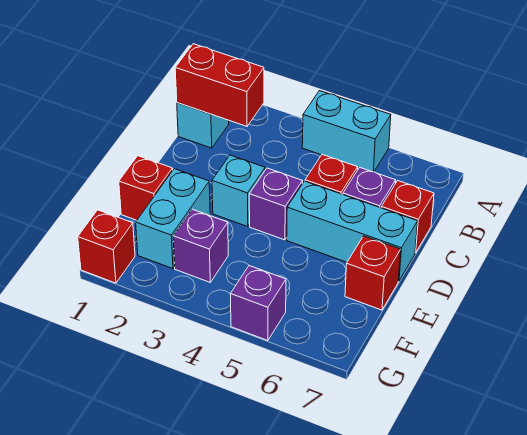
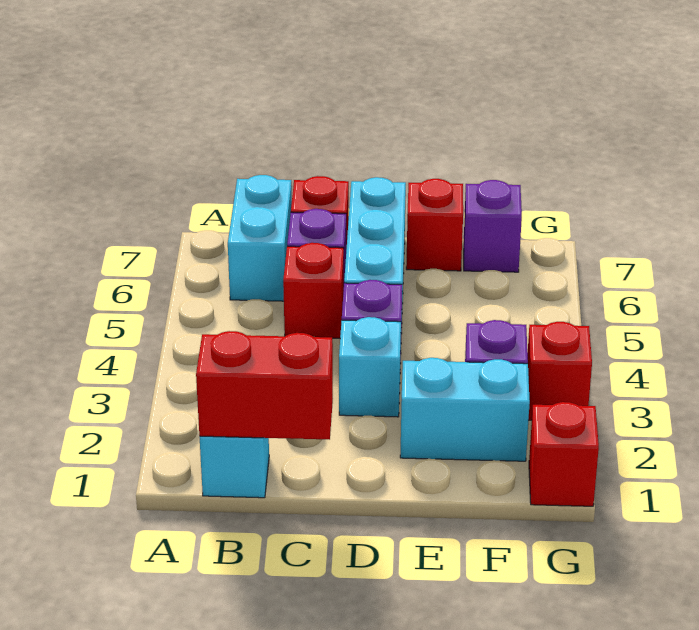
cyan 1x2 brick [302,91,391,172] -> cyan 1x2 brick moved to [228,175,292,301]
red 1x2 brick [175,44,264,126] -> red 1x2 brick turned to [196,331,333,440]
red 1x1 brick [119,156,173,220] -> red 1x1 brick moved to [528,322,592,420]
purple 1x1 brick [230,265,286,341] -> purple 1x1 brick moved to [464,180,522,272]

